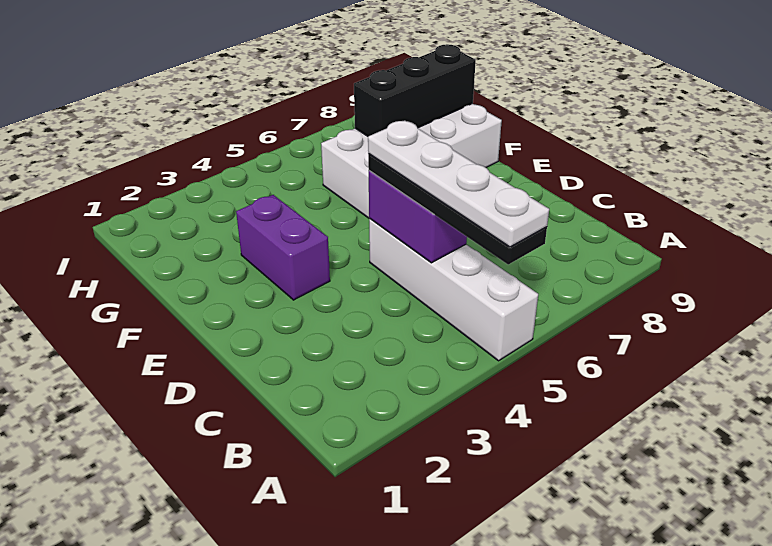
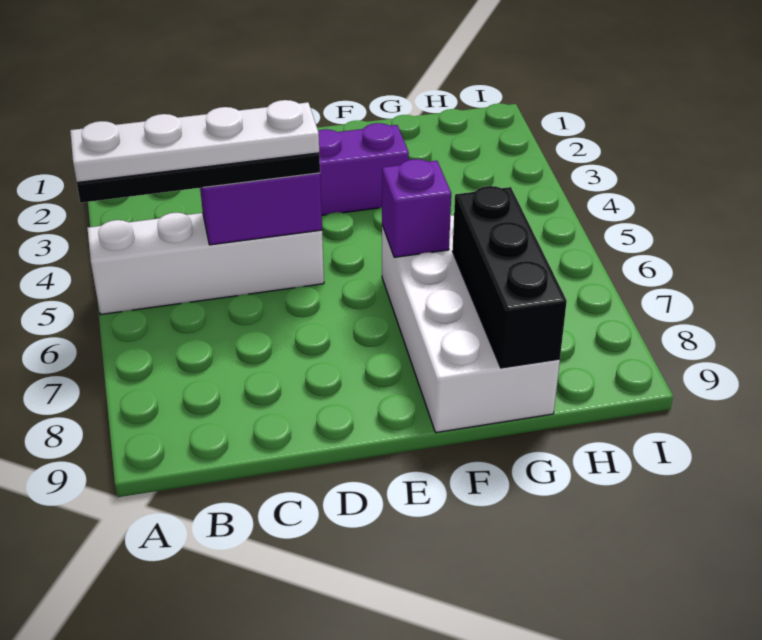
none -> purple 1x1 brick [382,159,451,257]

